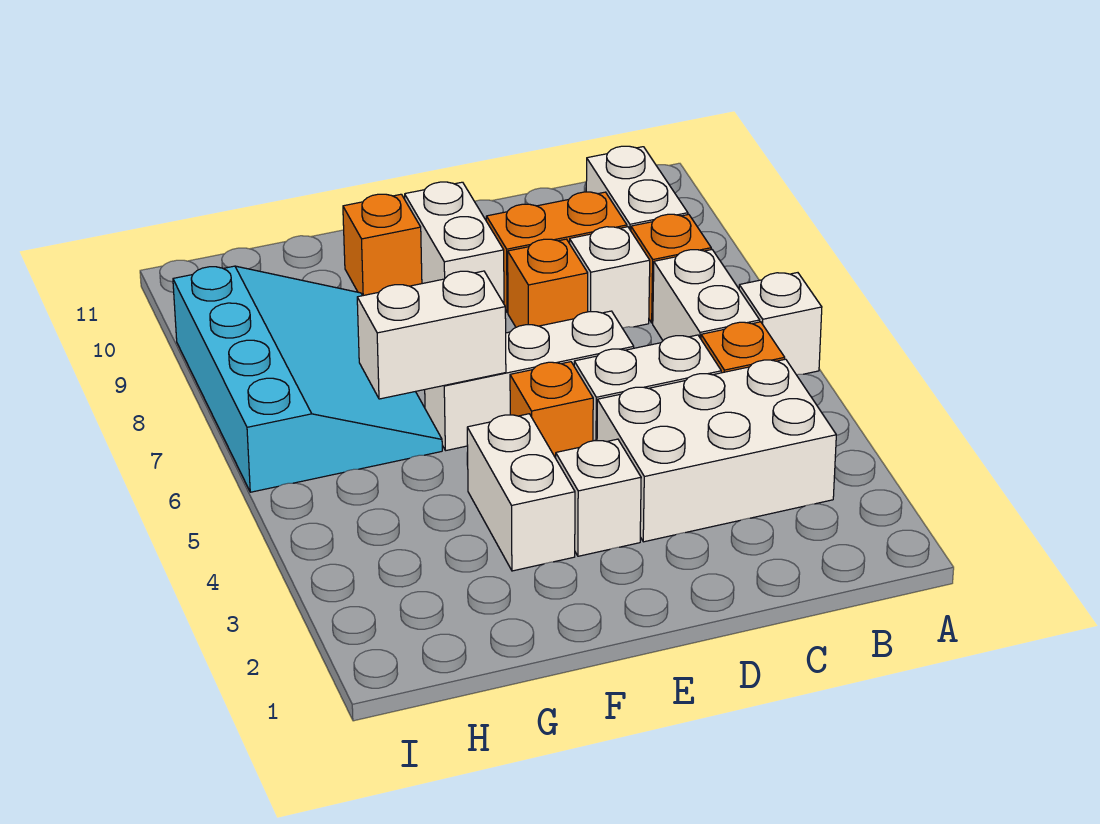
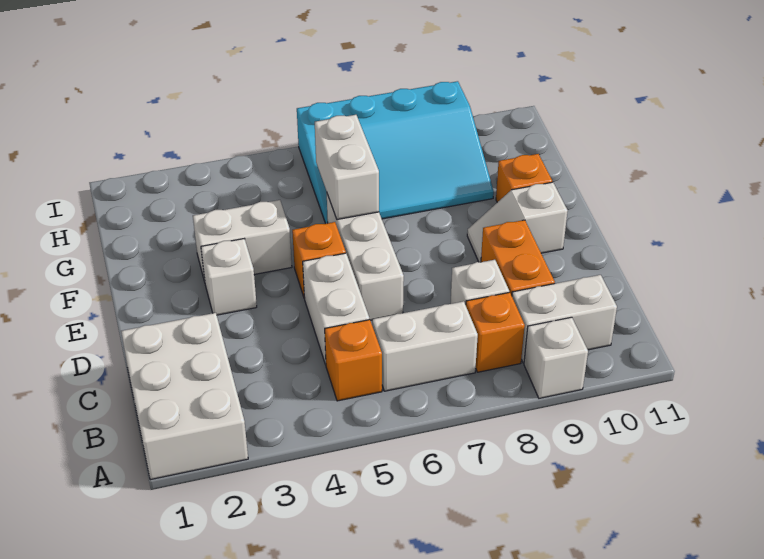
white 1x1 brick [739,273,822,375] -> white 1x1 brick moved to [524,317,588,398]
white 2x3 brick [597,359,836,542] -> white 2x3 brick moved to [121,313,248,480]
orange 1x1 brick [508,239,588,327] -> none
white 1x2 brick [405,182,504,303] -> white 1x2 slope [467,182,568,262]

